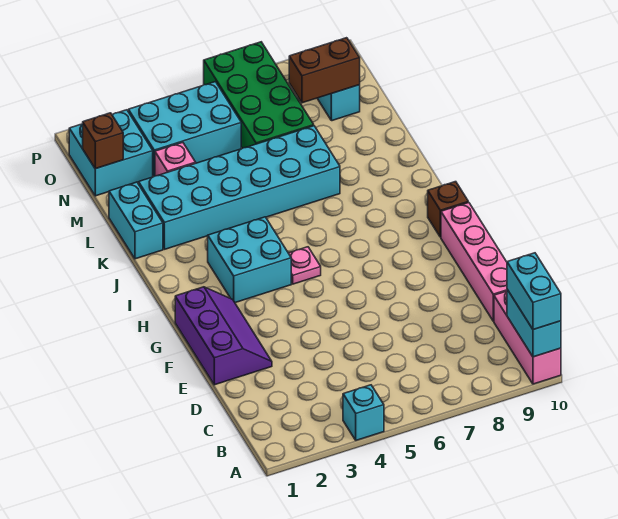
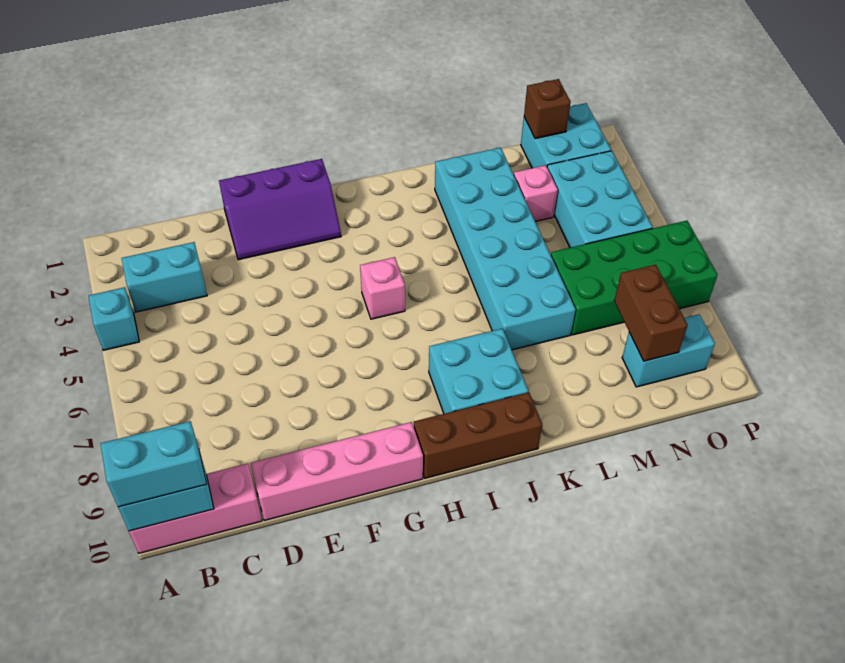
cyan 2x2 brick [208,217,291,303] -> cyan 2x2 brick moved to [429,329,528,414]
pink 1x1 plate [289,247,321,284] -> pink 1x1 brick [360,257,405,319]
brown 1x1 brick [428,182,468,237] -> brown 1x3 brick [414,392,542,478]
cyan 1x2 brick [109,182,163,259] -> cyan 1x2 brick moved to [122,242,207,312]

